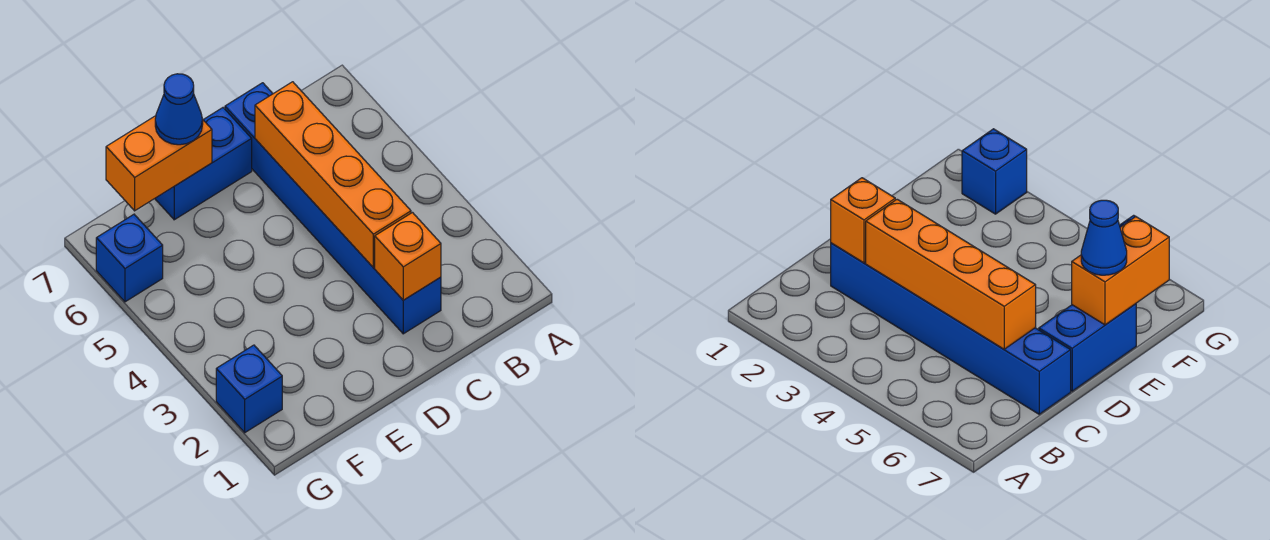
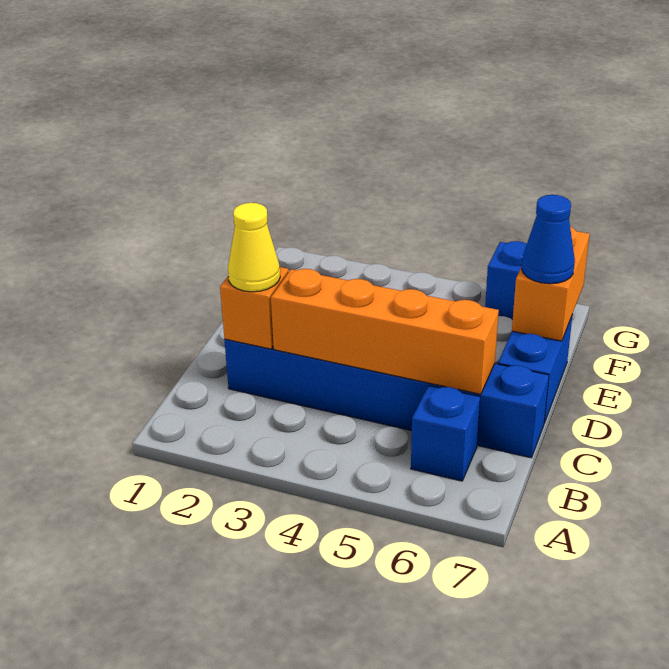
none -> yellow 1x1 cone [228,203,280,292]
blue 1x1 brick [216,345,282,433] -> blue 1x1 brick moved to [411,385,480,481]

